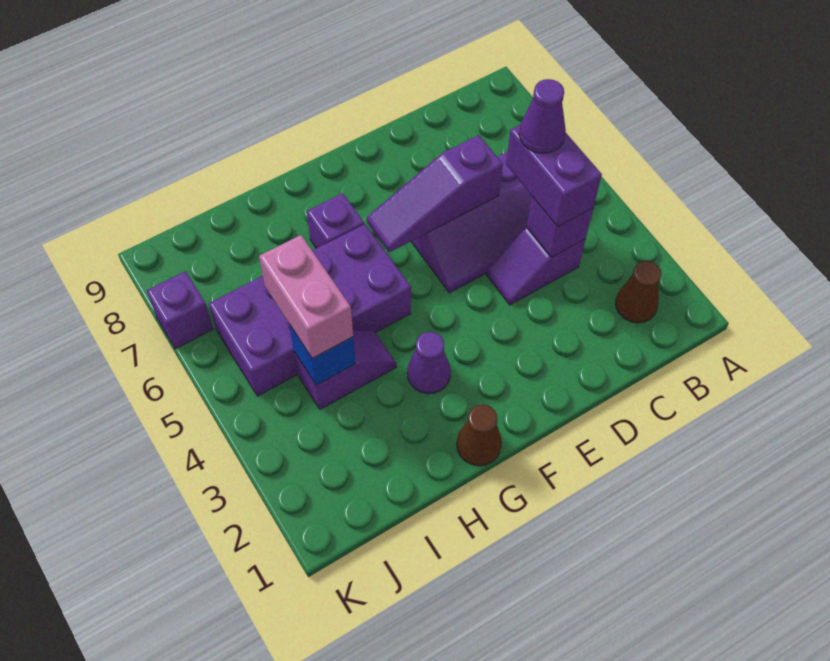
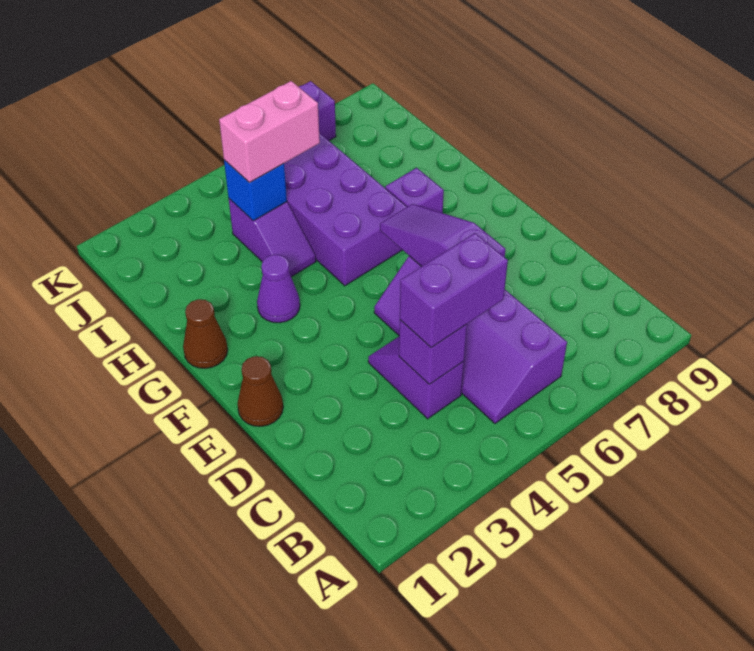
brown 1x1 cone [616,261,661,323] -> brown 1x1 cone moved to [237,356,283,426]
purple 1x1 cone [519,79,566,153] -> none

